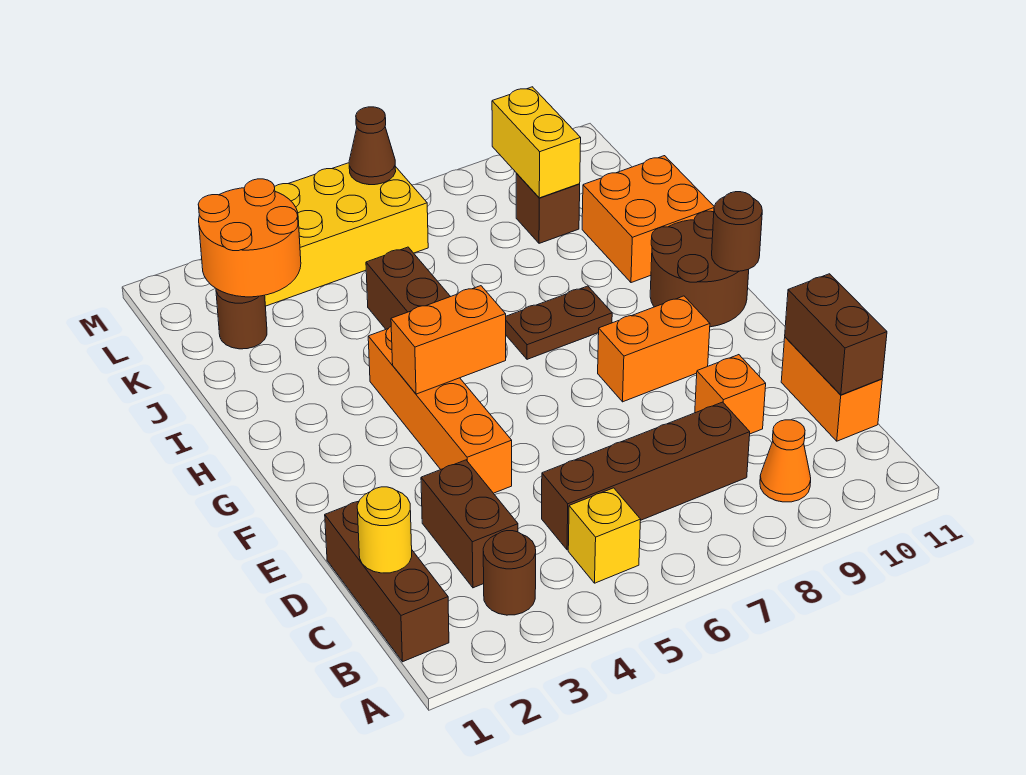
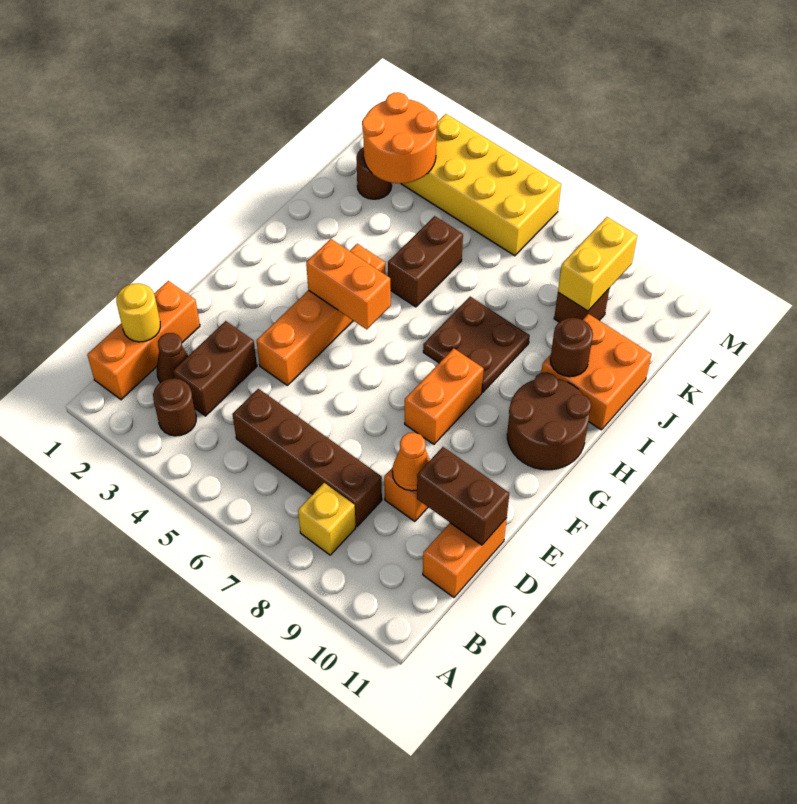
brown 1x3 brick [325,502,449,662] -> orange 1x3 brick [87,281,200,400]
yellow 1x1 brick [568,488,641,583] -> yellow 1x1 brick moved to [298,483,356,555]
orange 1x1 cone [760,420,811,502] -> orange 1x1 cone moved to [392,433,430,491]
brown 1x2 brick [785,274,887,395] -> brown 1x2 brick turned to [417,447,509,545]
orange 1x2 brick [598,296,710,402] -> orange 1x2 brick turned to [405,348,484,444]
brown 1x1 round brick [712,192,762,271] -> brown 1x1 round brick moved to [550,318,593,377]
brown 1x2 plate [506,286,612,359] -> brown 2x2 plate [423,297,530,392]
brown 1x1 cone [349,107,396,185] -> brown 1x1 cone moved to [157,333,188,383]

